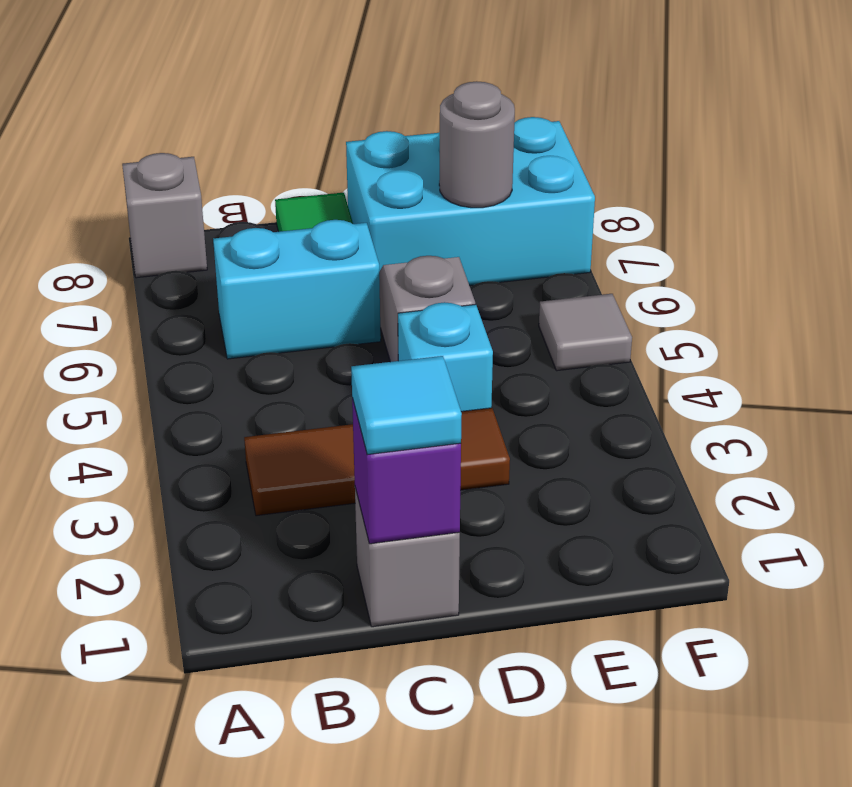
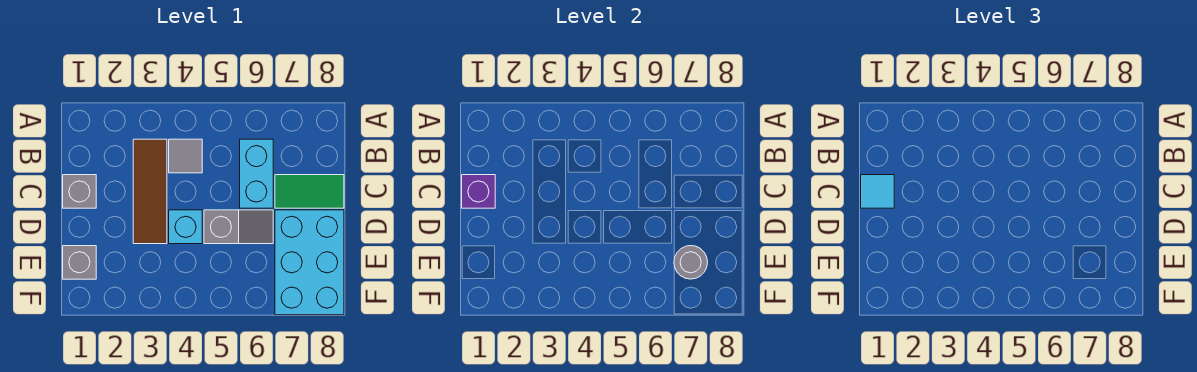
grey 1x1 brick [122,153,207,278] -> grey 1x1 brick moved to [63,246,96,279]
grey 1x1 tile [539,294,632,371] -> grey 1x1 tile moved to [169,139,202,173]

